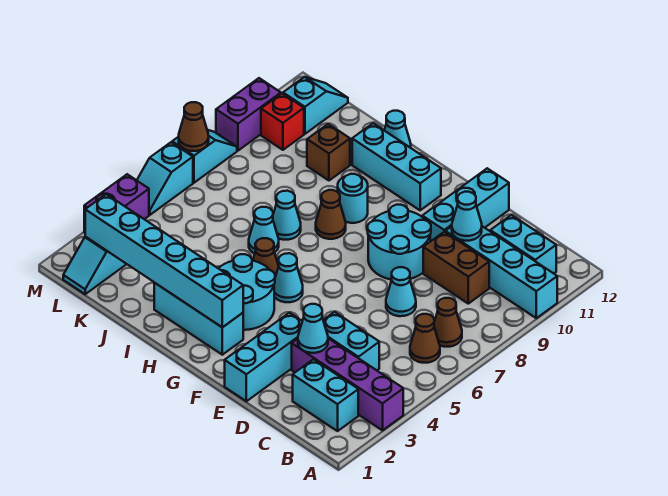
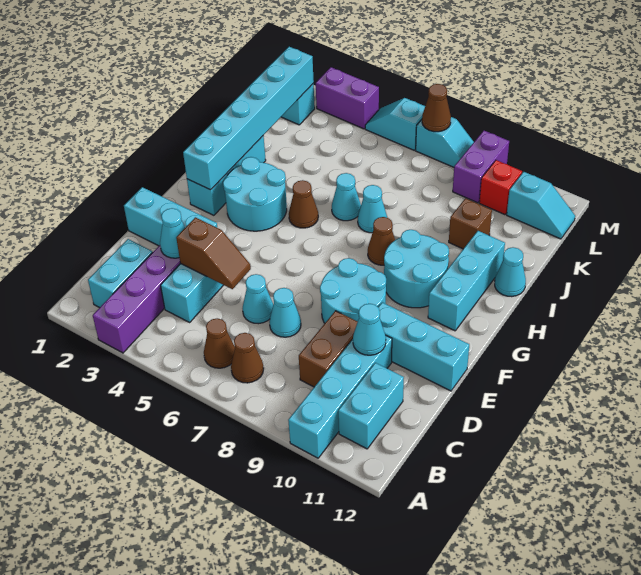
none -> brown 1x2 slope [176,217,251,289]
cyan 1x1 cone [274,253,303,302] -> cyan 1x1 cone moved to [242,274,273,324]
cyan 1x1 round brick [338,174,368,223] -> cyan 2x2 round brick [384,230,449,308]
purple 1x2 brick [216,78,281,151] -> purple 1x2 brick turned to [453,131,509,203]

